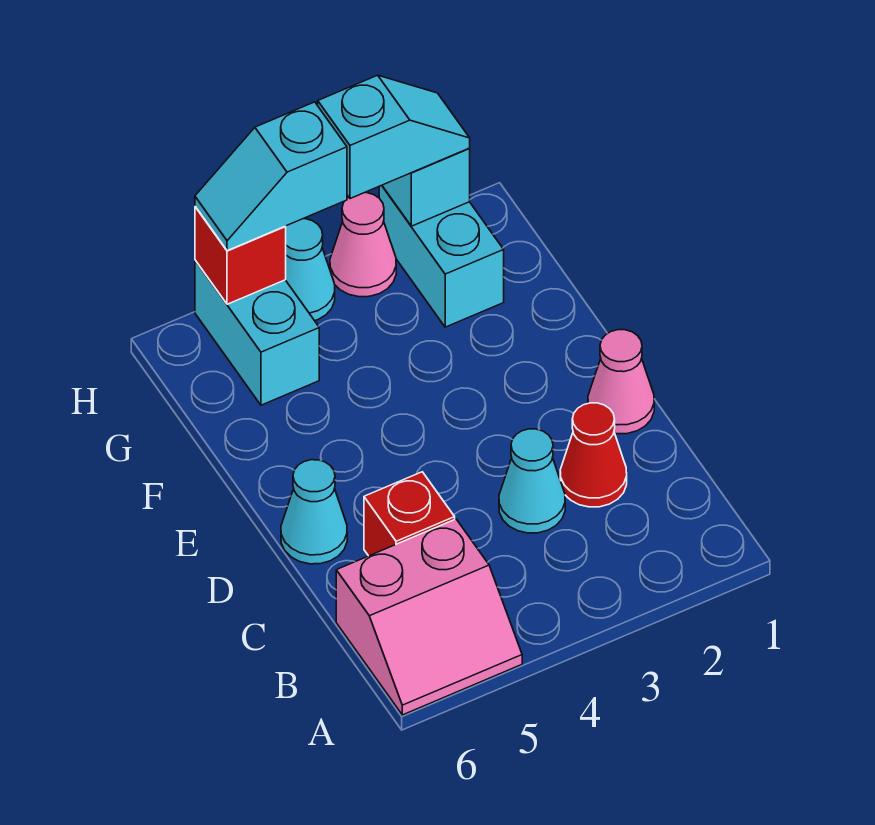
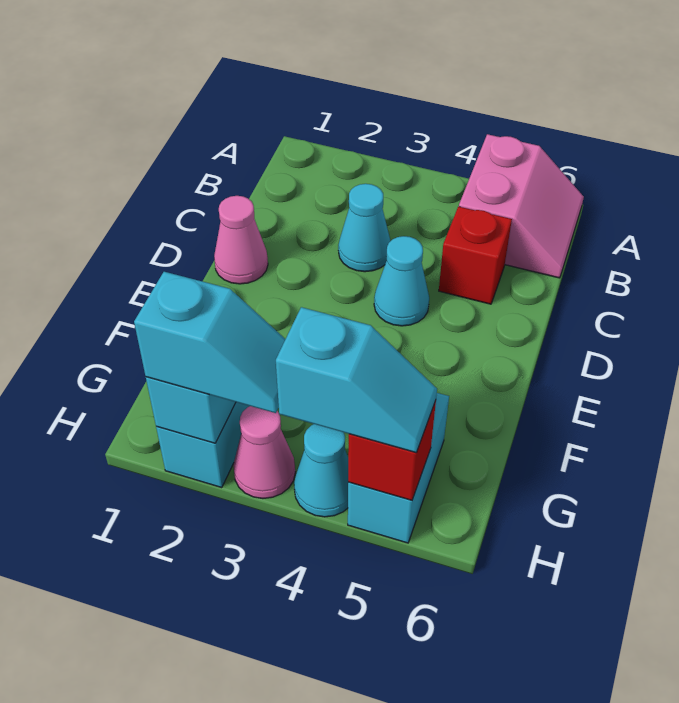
pink 2x2 slope [336,519,522,715] -> pink 2x2 slope turned to [459,134,584,278]
red 1x1 cone [560,403,627,507] -> none
cyan 1x1 cone [281,460,347,564] -> cyan 1x1 cone moved to [374,236,429,326]
cyan 1x2 slope [318,75,470,199] -> cyan 1x2 slope turned to [134,272,285,413]

